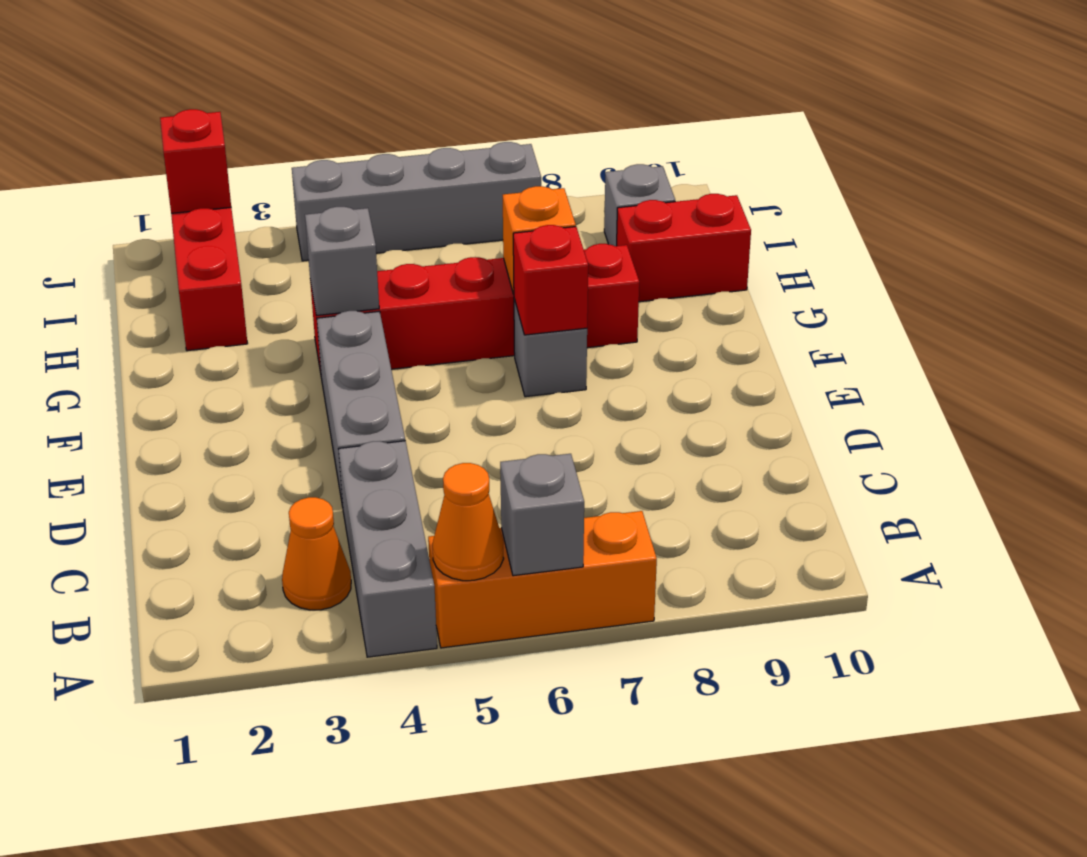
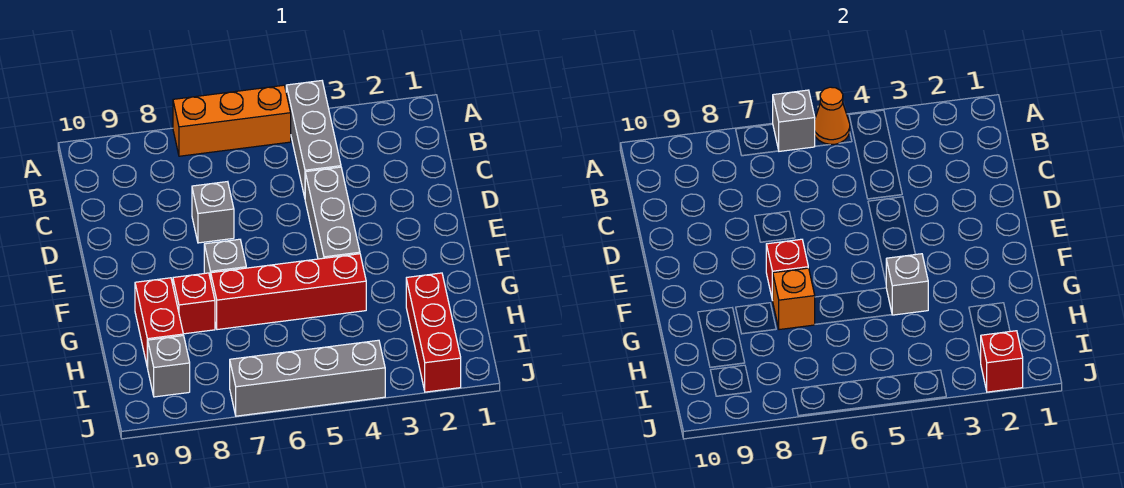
orange 1x1 cone [282,497,351,610] -> none
none -> grey 1x1 brick [192,182,234,243]
red 1x2 brick [617,194,751,302] -> red 1x2 brick turned to [135,278,183,368]

